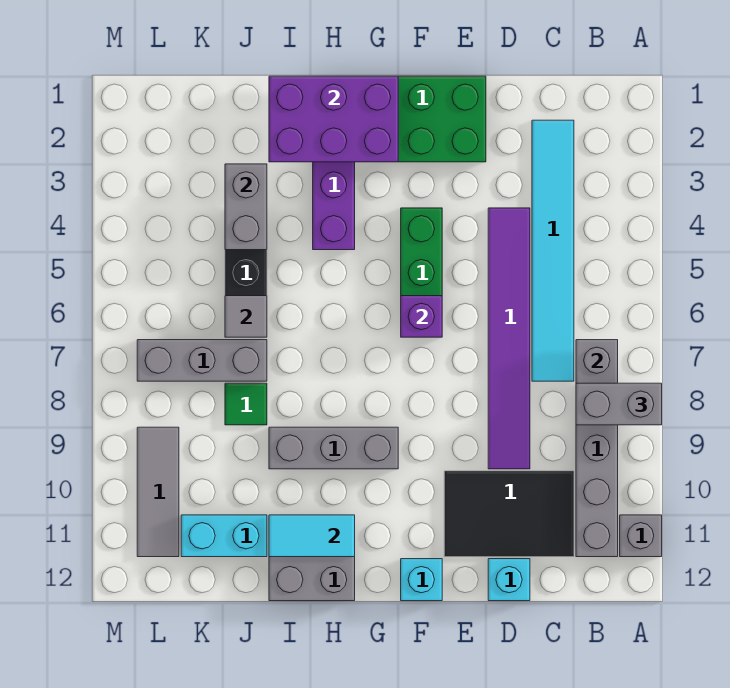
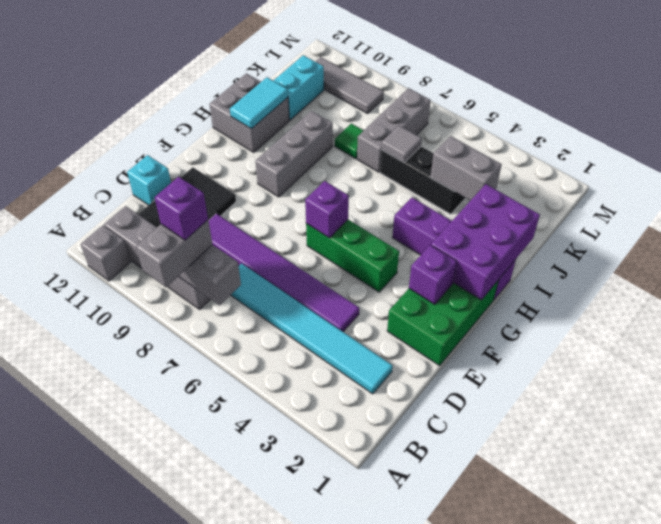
none -> purple 1x1 brick [155,177,208,240]
none -> purple 1x1 brick [409,245,457,304]
cyan 1x1 brick [401,559,442,601] -> none

